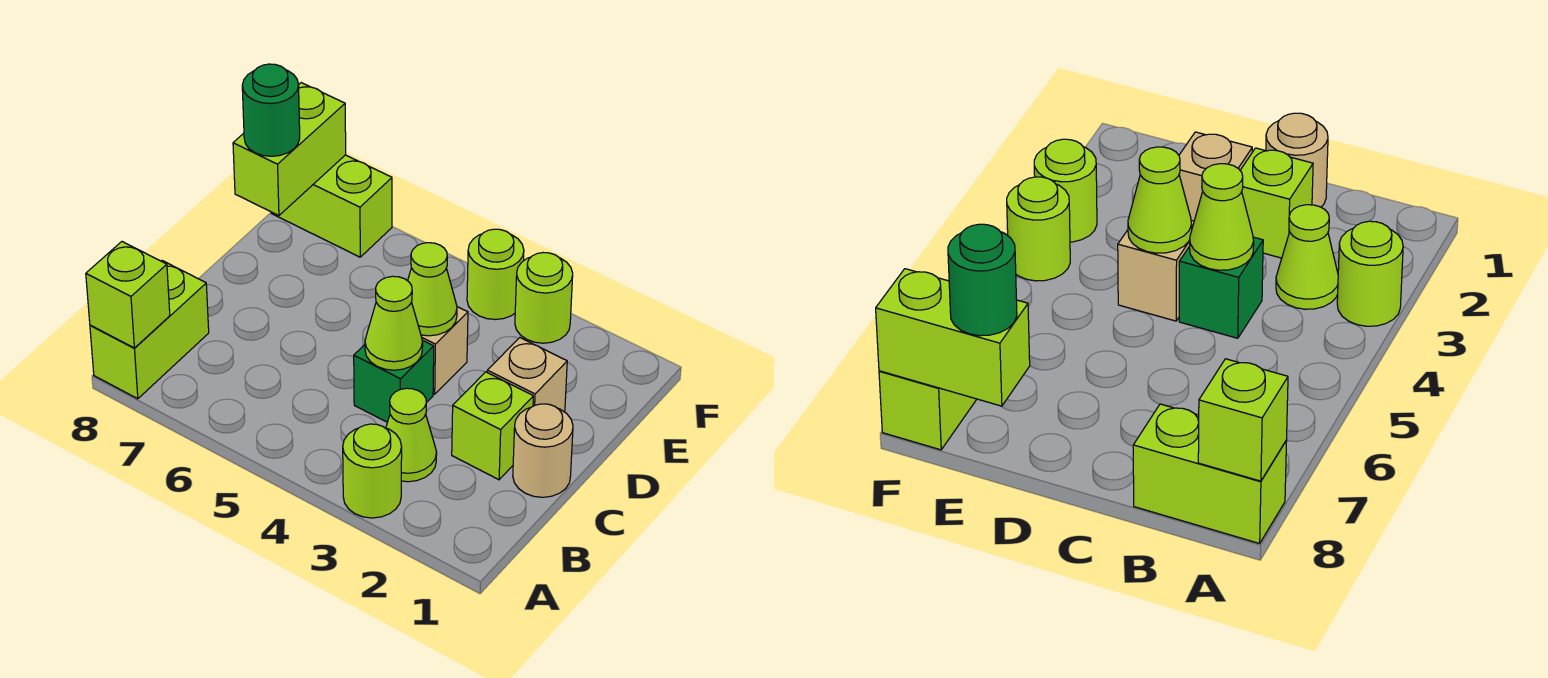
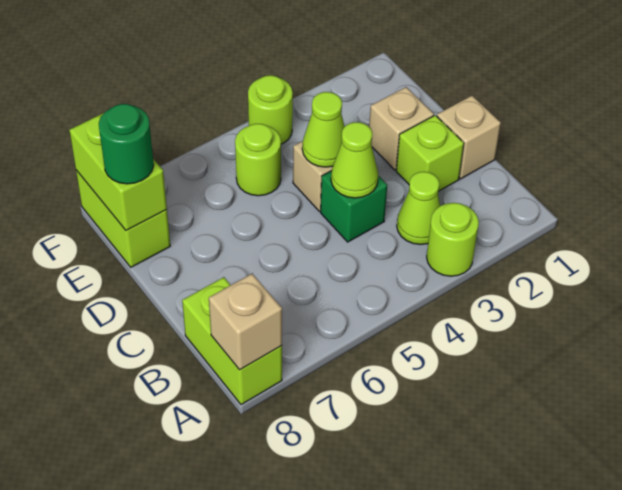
lime 1x1 brick [86,242,170,348] -> tan 1x1 brick [209,274,282,370]
tan 1x1 round brick [513,404,573,497] -> tan 1x1 brick [437,96,501,179]
lime 1x1 round brick [515,253,573,343] -> lime 1x1 round brick moved to [235,124,281,196]
lime 1x2 brick [271,155,392,257] -> lime 1x2 brick turned to [76,170,170,267]

